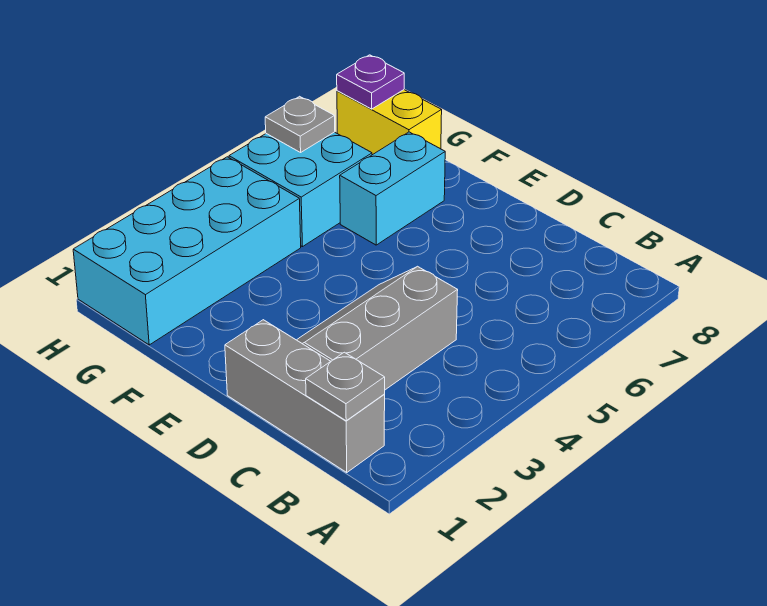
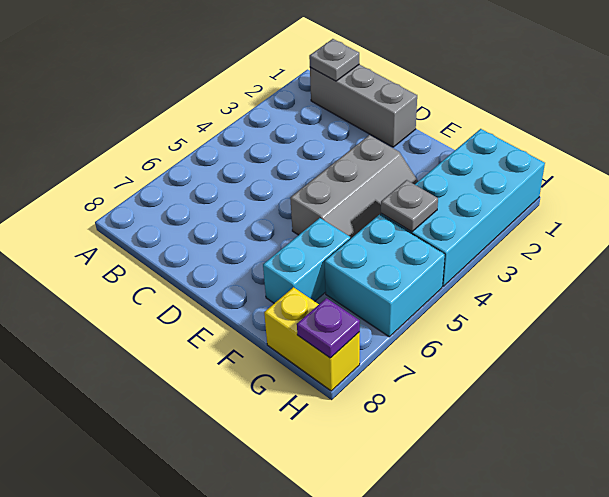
grey 2x3 slope [297,266,458,390] -> grey 2x3 slope moved to [290,135,418,239]
grey 1x1 plate [265,96,335,152] -> grey 1x1 plate moved to [381,180,438,232]

